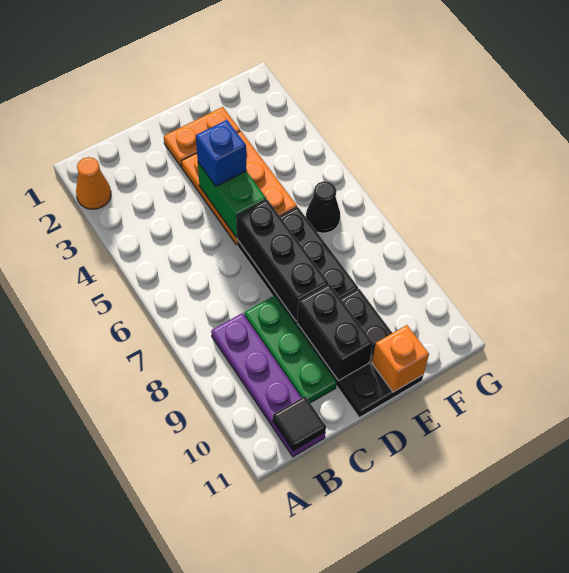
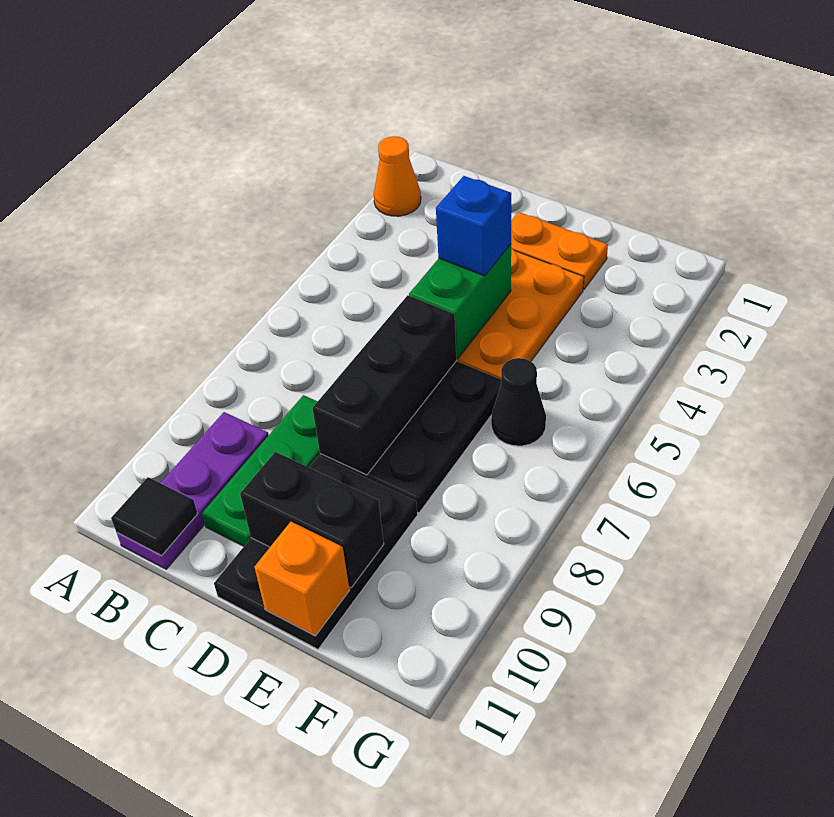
purple 1x4 plate [211,313,325,457] -> purple 1x3 plate [116,412,269,569]
black 1x2 brick [297,284,373,381] -> black 1x2 brick turned to [240,452,384,588]

